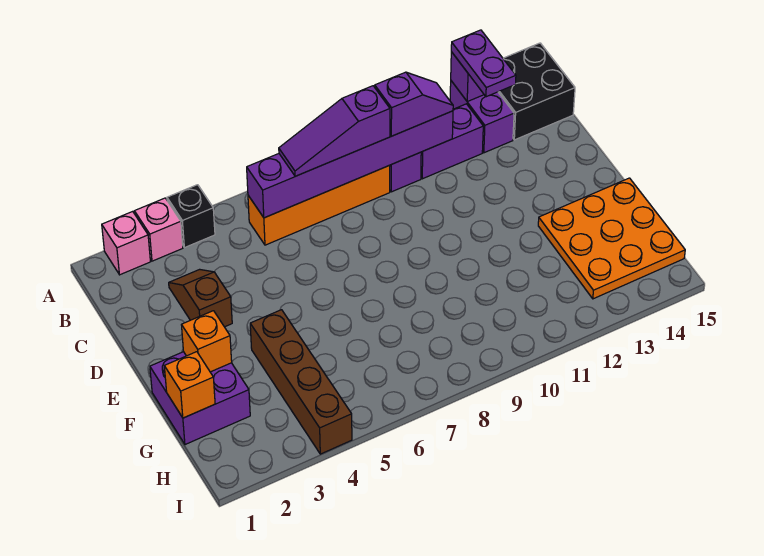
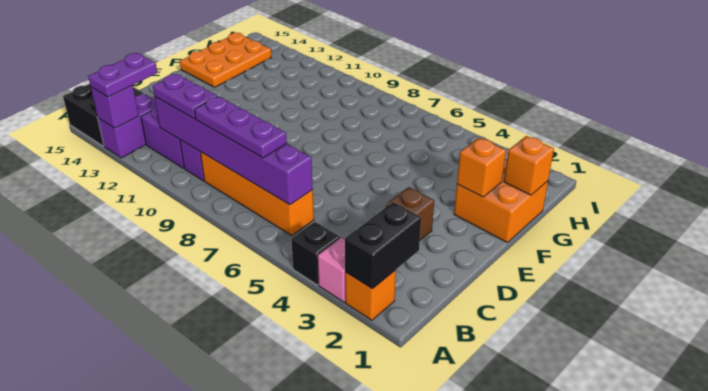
pink 1x1 brick [102,211,150,275] -> orange 1x1 brick [345,270,396,320]
none -> black 1x2 brick [345,202,421,289]
purple 1x3 slope [279,86,390,176] -> purple 1x3 plate [194,96,287,158]
purple 1x2 slope [375,72,453,136] -> purple 1x2 plate [153,74,217,119]
purple 2x2 brick [150,352,250,445] -> orange 2x2 brick [454,159,548,242]
brown 1x4 brick [250,310,352,454] -> none
orange 3x3 plate [538,178,685,299] -> orange 2x3 plate [180,33,271,87]

